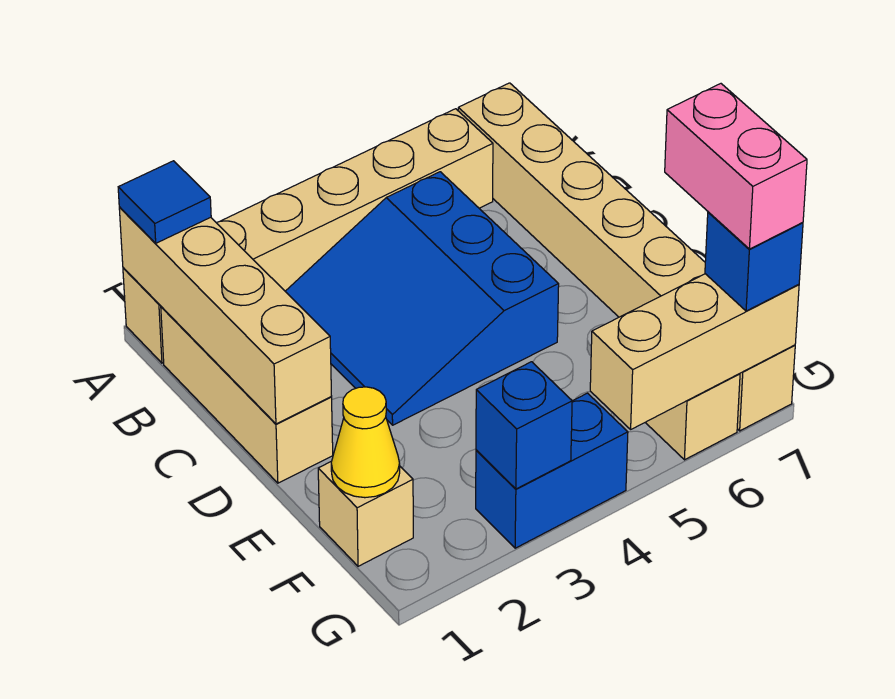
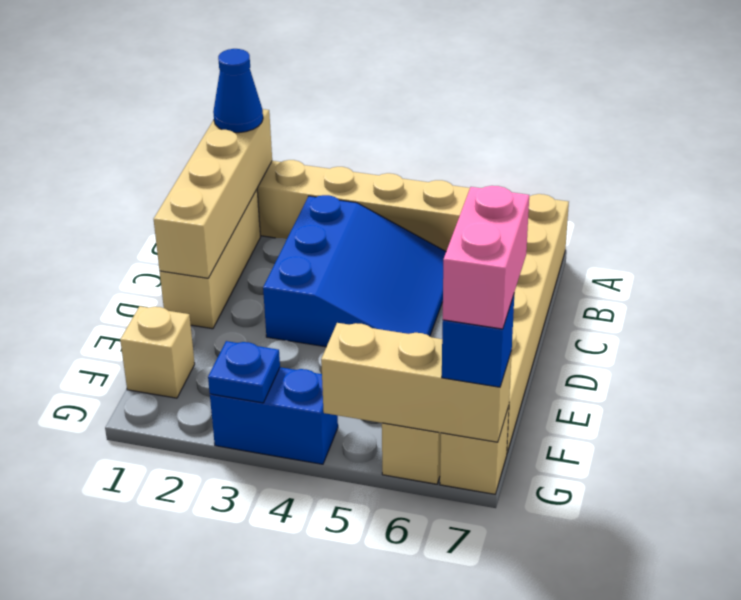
blue 1x1 tile [118,161,211,243] -> blue 1x1 cone [213,49,263,133]
blue 3x3 slope [285,172,559,425] -> blue 3x3 slope turned to [263,195,446,347]
yellow 1x1 cone [331,387,400,498] -> none
blue 1x1 brick [476,362,572,489] -> blue 1x1 plate [208,341,280,403]

